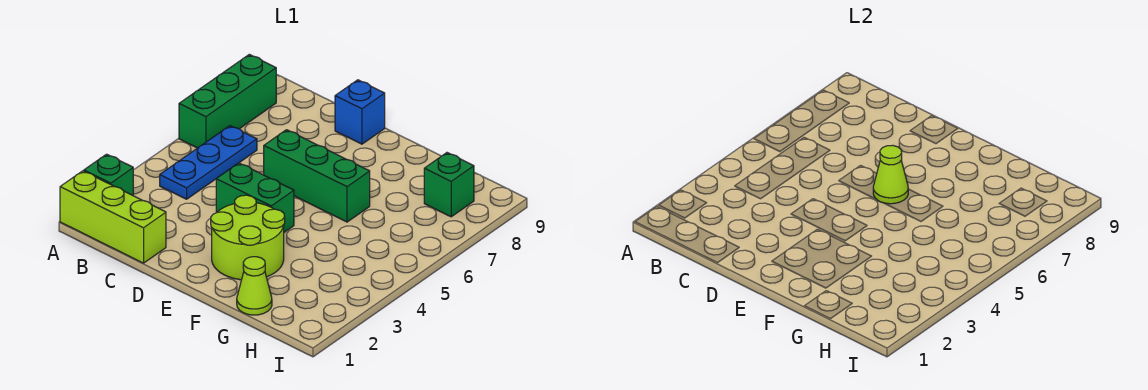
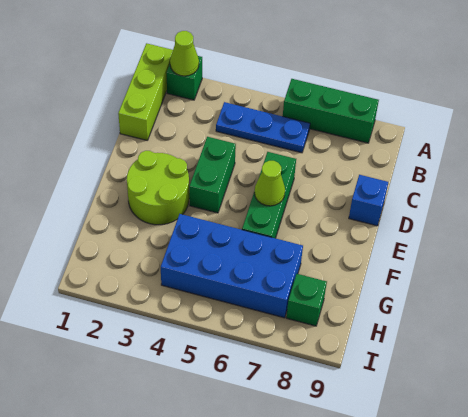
lime 1x1 cone [237,257,272,315] -> lime 1x1 cone moved to [170,31,199,76]
none -> blue 2x4 brick [161,214,303,318]

